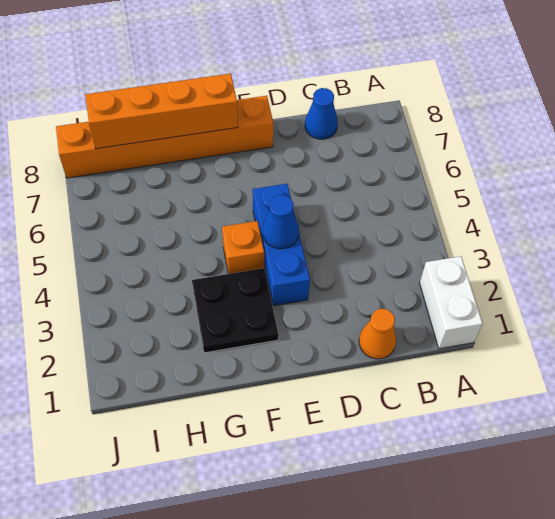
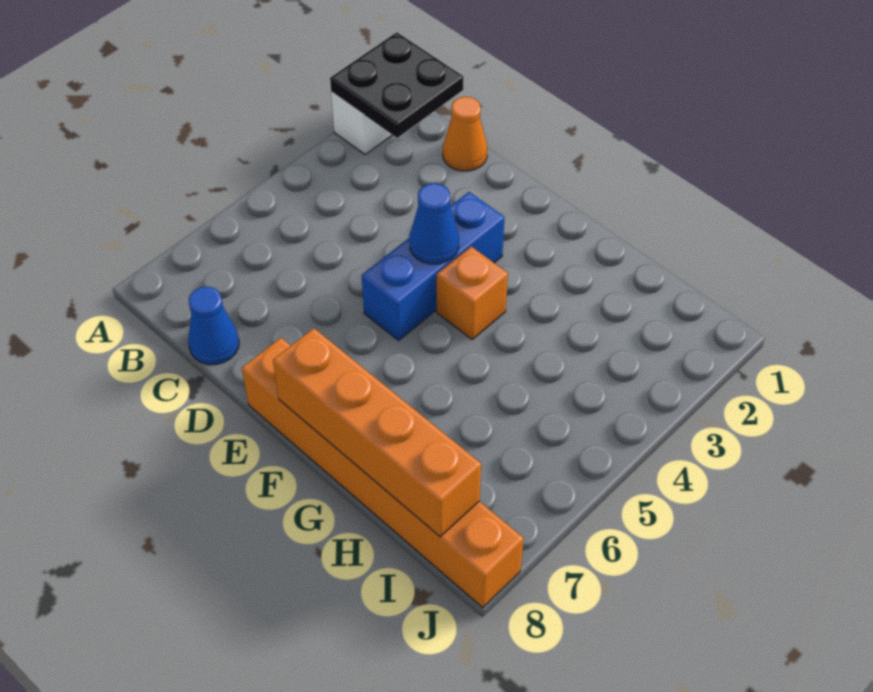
black 2x2 plate [192,268,278,353] -> black 2x2 plate moved to [330,32,464,138]

